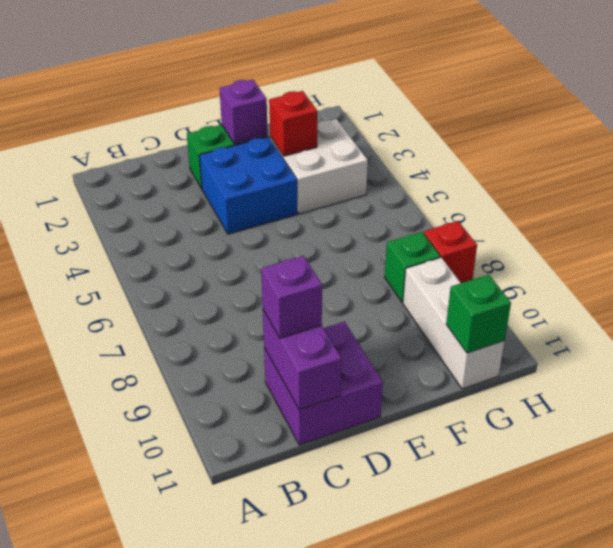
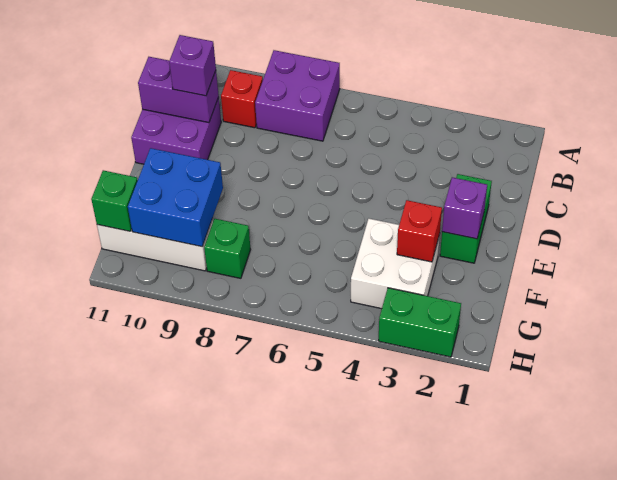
none -> purple 2x2 brick [255,50,340,141]
blue 2x2 brick [199,137,297,234] -> blue 2x2 brick moved to [128,148,223,247]
none -> green 1x2 brick [379,288,461,357]
red 1x1 brick [424,221,477,283] -> red 1x1 brick moved to [221,70,263,128]

